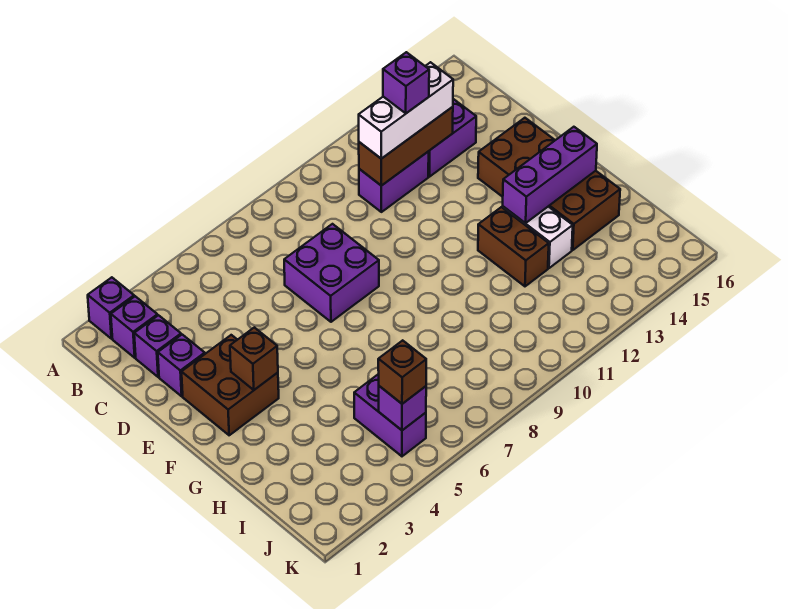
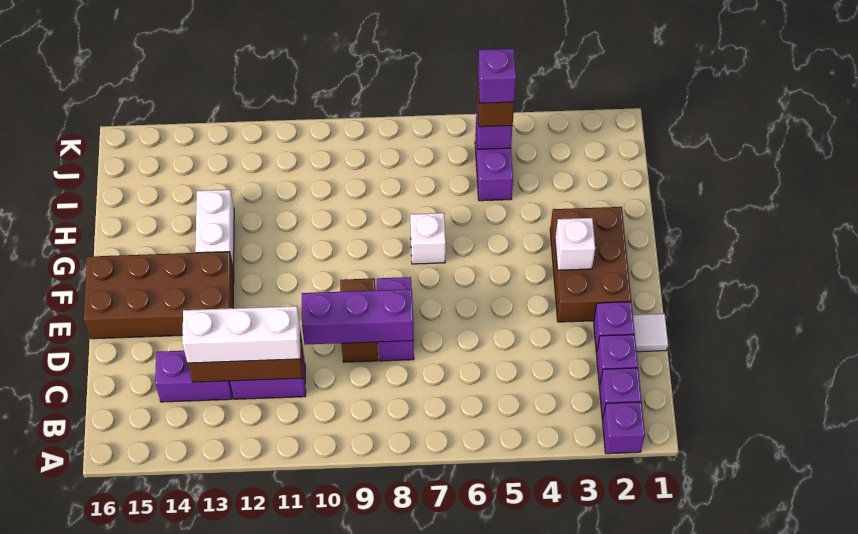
purple 1x1 brick [383,52,429,113] -> purple 1x1 brick moved to [478,49,516,103]
none -> white 1x1 tile [633,314,668,352]
purple 2x2 brick [284,224,379,322] -> purple 1x2 brick [377,277,414,361]
brown 2x2 brick [182,335,279,435] -> brown 2x3 brick [550,207,631,322]
brown 2x4 brick [478,118,620,250] -> brown 2x4 brick turned to [84,252,234,339]
brown 1x1 brick [230,327,278,390] -> white 1x1 brick [555,218,595,270]
none -> white 1x1 brick [410,213,446,264]
brown 1x2 brick [478,207,549,286] -> brown 1x2 brick moved to [340,278,378,362]
purple 1x3 brick [503,127,597,223] -> purple 1x3 brick moved to [302,289,414,345]

